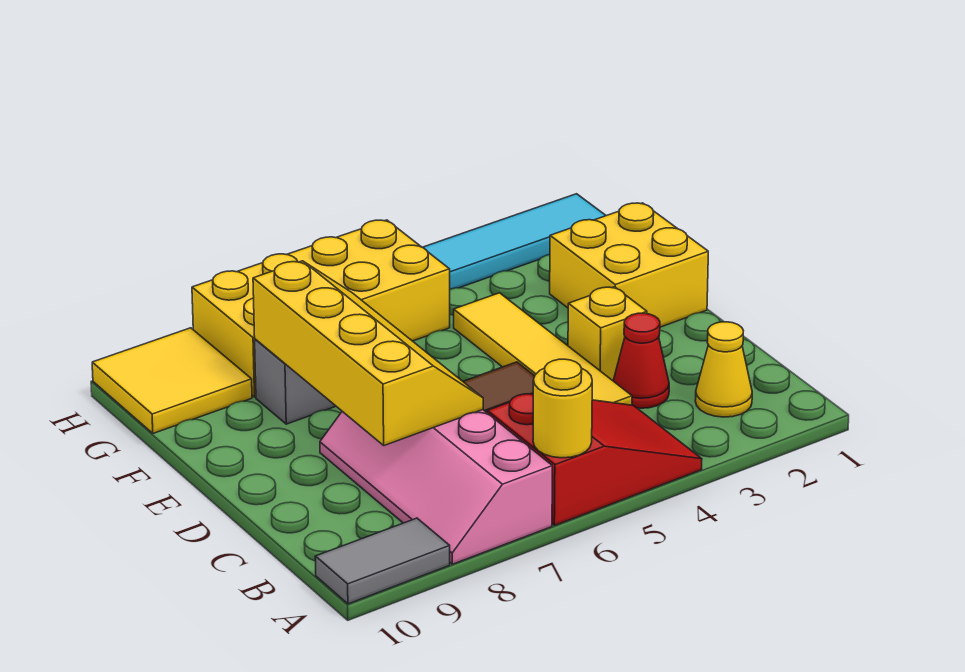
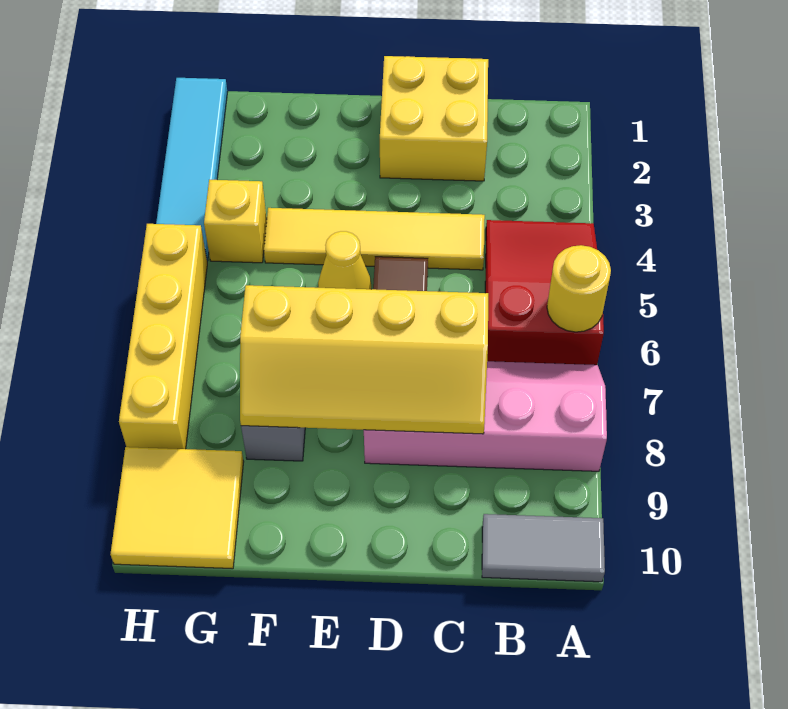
pink 2x4 slope [320,410,552,564] -> pink 2x4 slope turned to [364,361,607,471]
grey 1x2 tile [315,518,450,604] -> grey 1x2 tile turned to [482,514,605,582]
yellow 1x1 cone [695,322,752,417] -> yellow 1x1 cone moved to [318,231,371,289]
red 1x1 cone [613,313,669,408] -> none
yellow 2x4 slope [253,261,483,446] -> yellow 2x4 slope turned to [240,285,488,434]
yellow 1x1 brick [568,287,647,381] -> yellow 1x1 brick moved to [204,180,267,263]
yellow 2x2 brick [550,203,708,327] -> yellow 2x2 brick moved to [380,56,488,181]
yellow 2x4 brick [192,220,450,397] -> yellow 1x4 brick [119,224,207,449]

